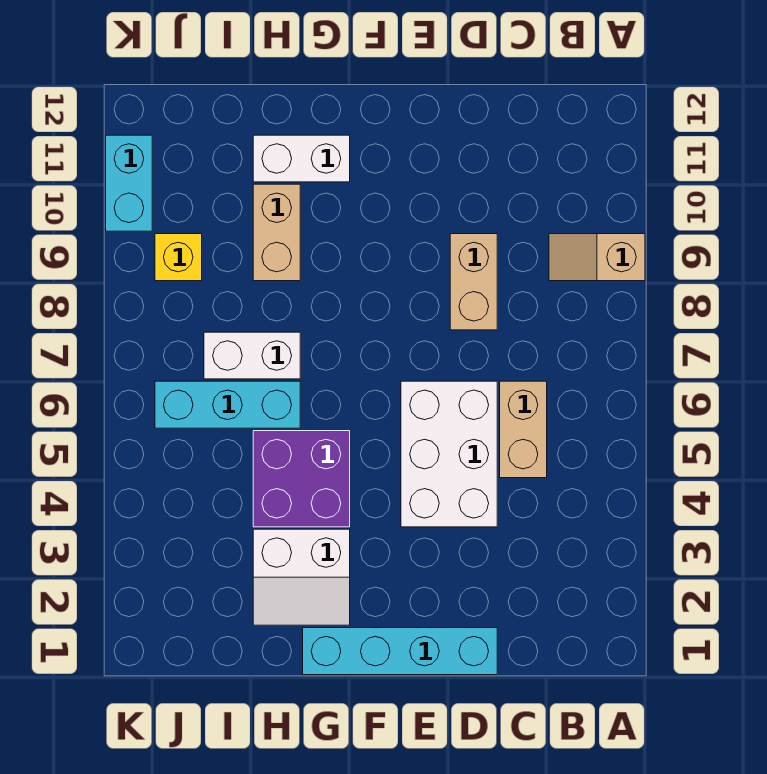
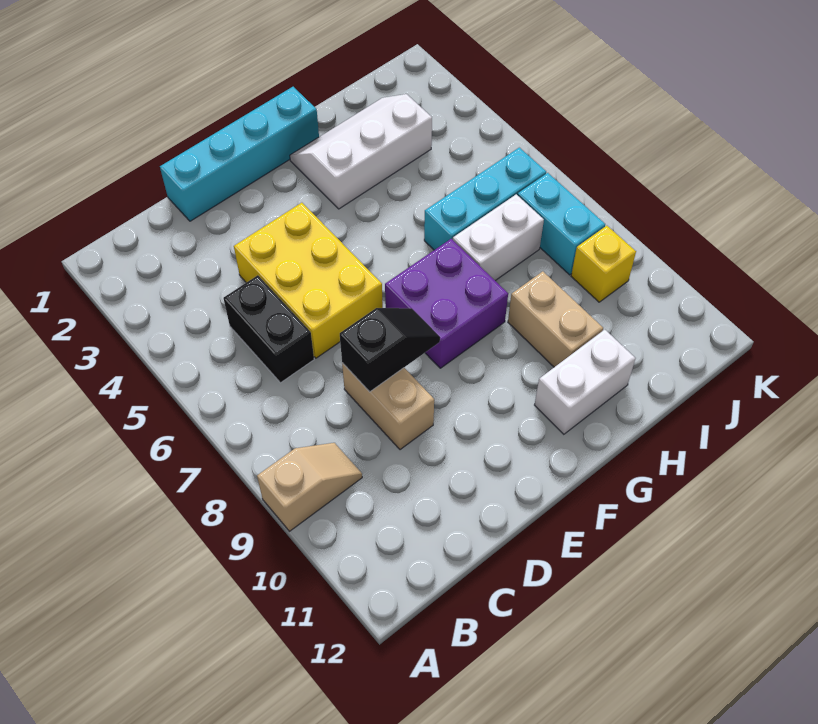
tan 1x2 brick [500,381,547,478] -> black 1x2 brick [223,275,314,383]
white 2x3 brick [401,381,497,527] -> yellow 2x3 brick [234,203,383,358]
none -> black 1x2 slope [340,308,440,392]
white 2x2 slope [253,529,350,625] -> white 2x3 slope [290,94,432,209]
purple 2x2 brick [253,431,350,527] -> purple 2x2 brick moved to [385,239,508,368]
cyan 1x2 brick [106,135,152,231] -> cyan 1x2 brick moved to [518,173,605,275]

